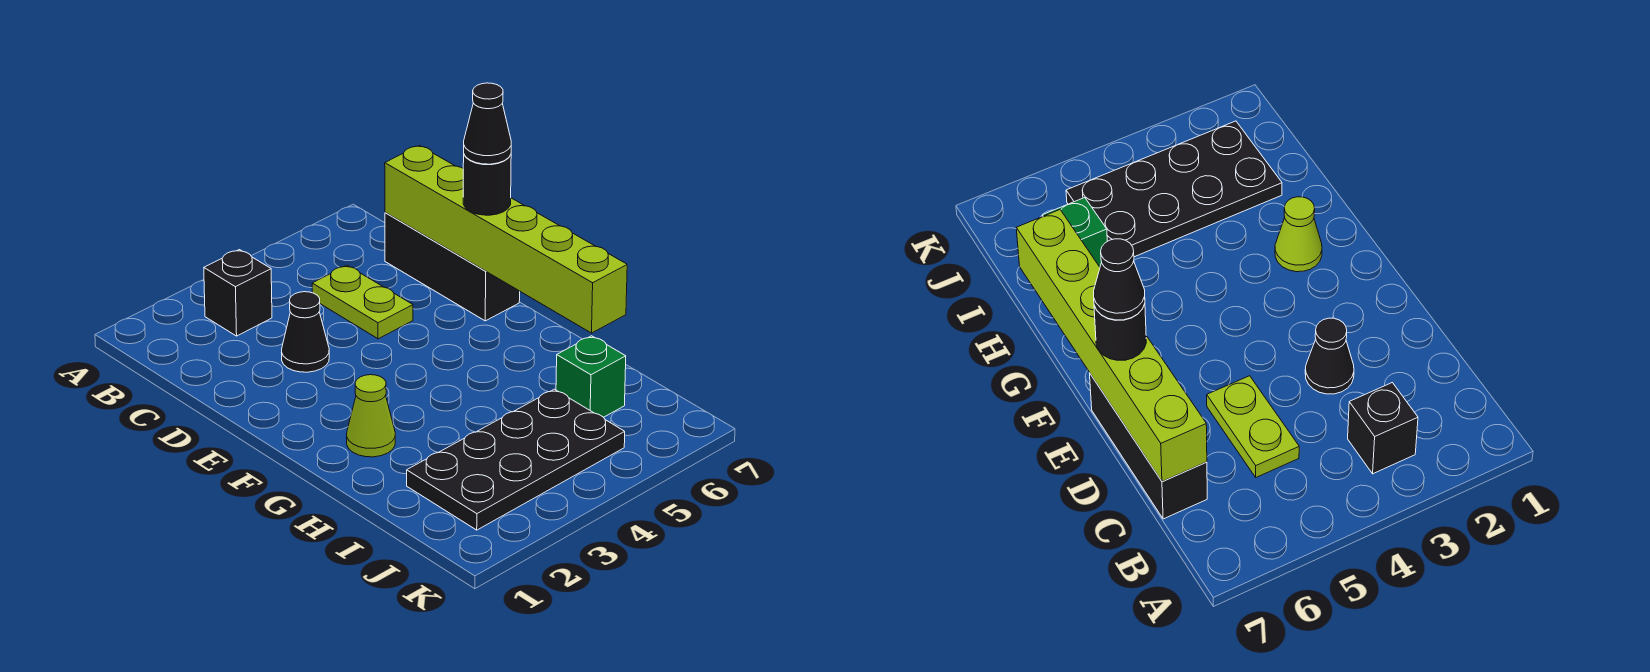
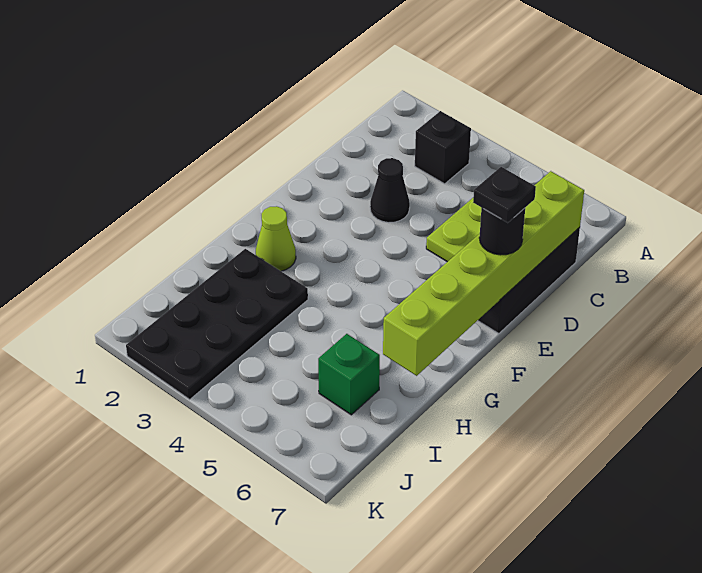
black 1x1 cone [464,83,511,164] -> black 1x1 plate [473,167,536,223]
black 2x4 plate [407,389,625,530] -> black 2x4 plate turned to [126,249,308,399]

